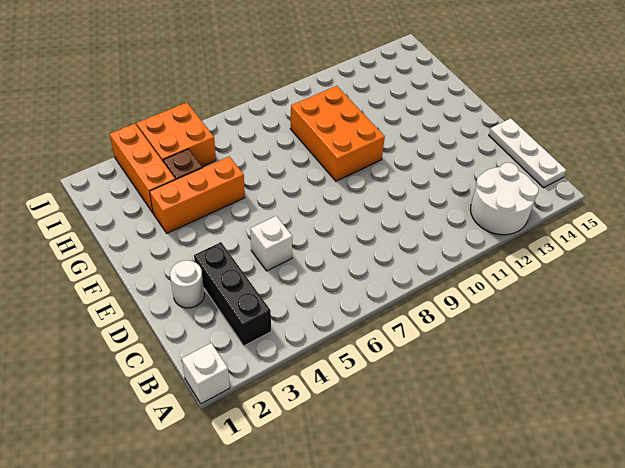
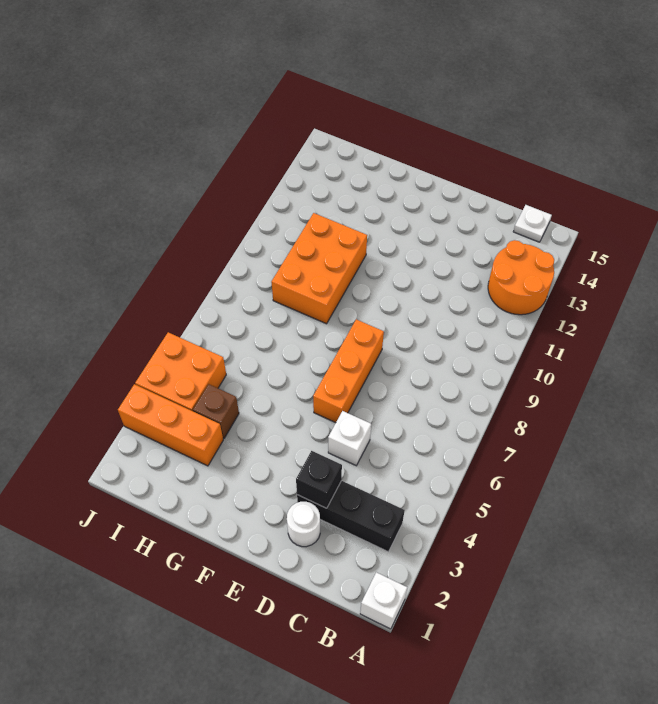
white 2x2 round brick [470,163,539,235] -> orange 2x2 round brick [488,240,554,315]
white 1x3 plate [489,118,566,188] -> white 1x1 plate [513,205,552,242]
none -> black 1x1 brick [296,451,342,508]
orange 2x3 brick [290,86,385,181] -> orange 2x3 brick turned to [271,213,367,324]
orange 1x3 brick [150,156,245,233] -> orange 1x3 brick moved to [313,319,384,423]

